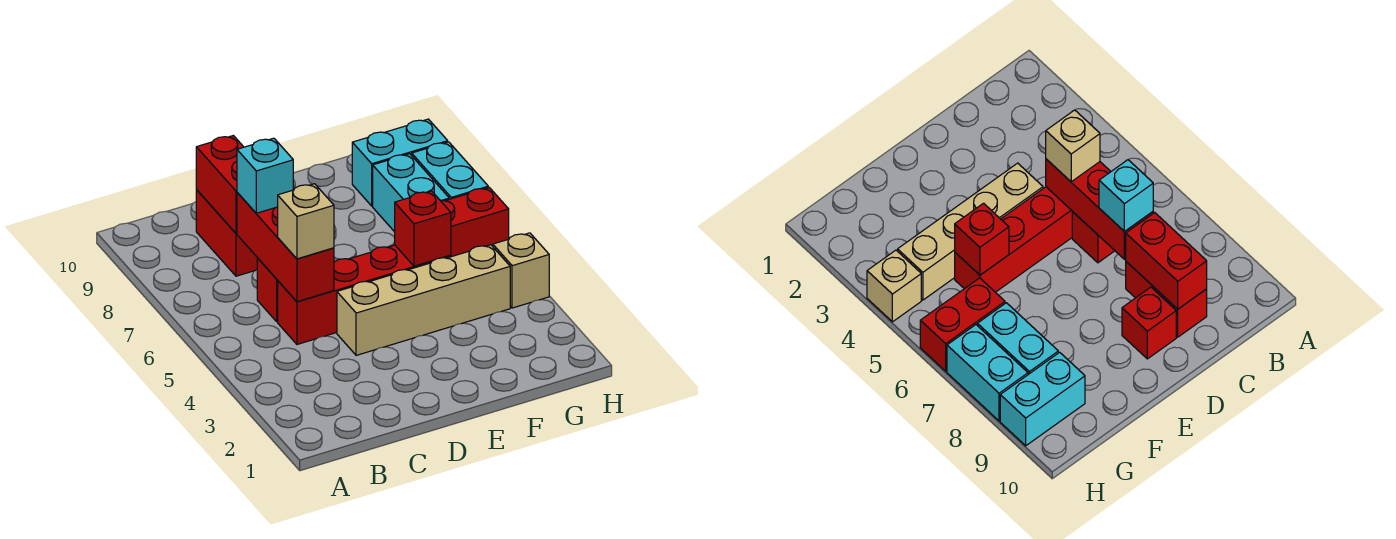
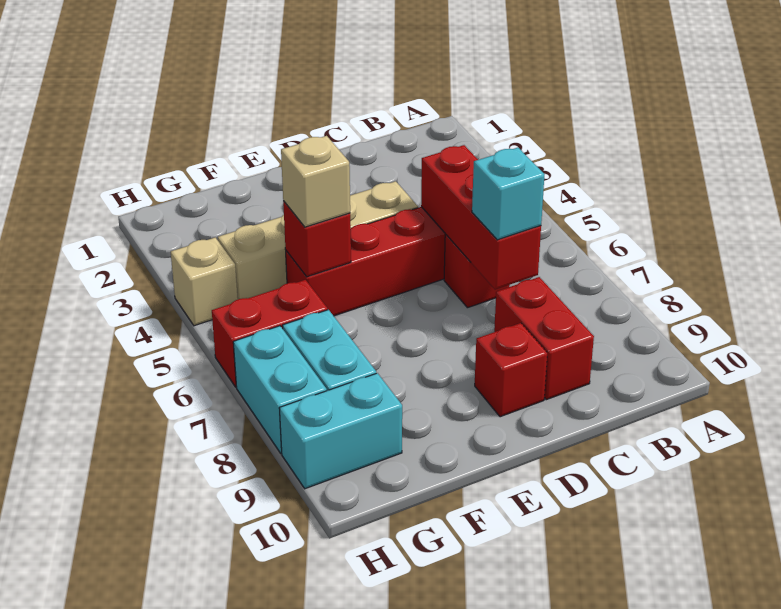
tan 1x1 brick [278,184,334,259] -> tan 1x1 brick moved to [281,136,350,227]
red 1x2 brick [196,136,243,233] -> none

